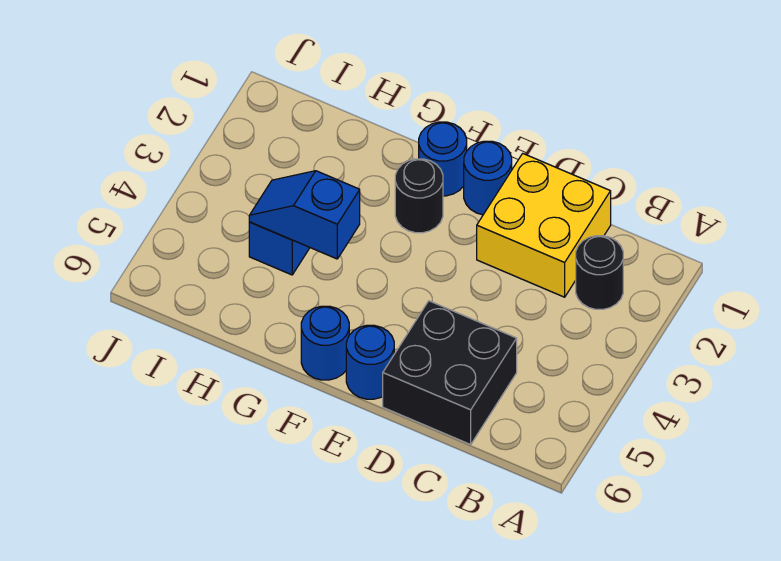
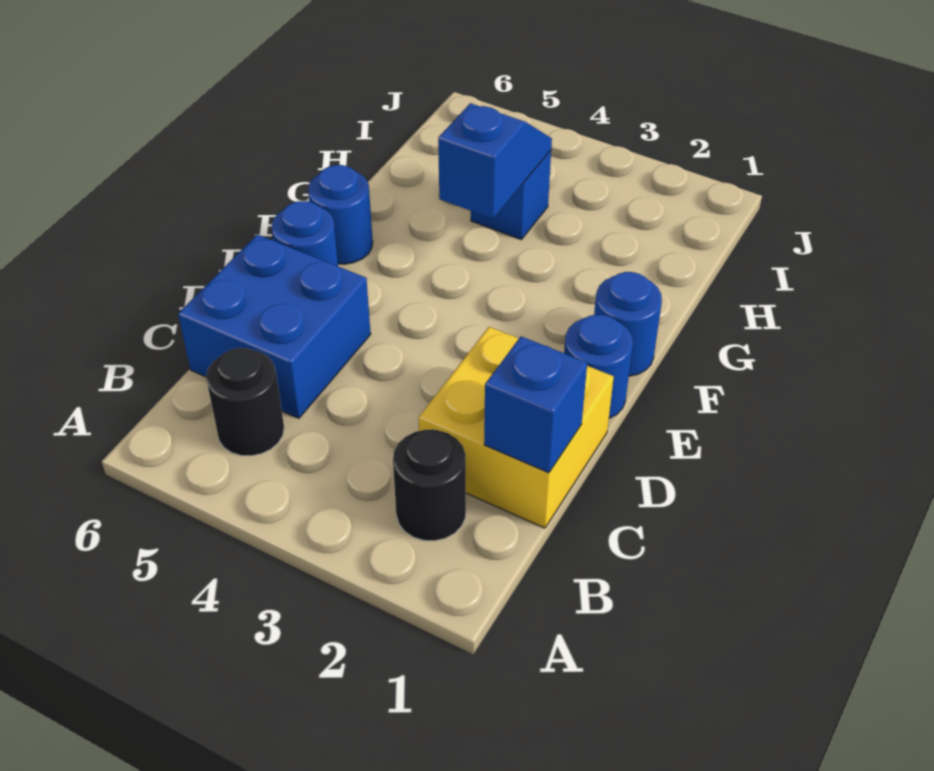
none -> blue 1x1 brick [484,337,587,473]
black 2x2 brick [383,301,517,444] -> blue 2x2 brick [178,234,371,418]
black 1x1 round brick [395,159,443,233] -> black 1x1 round brick moved to [206,348,284,456]

